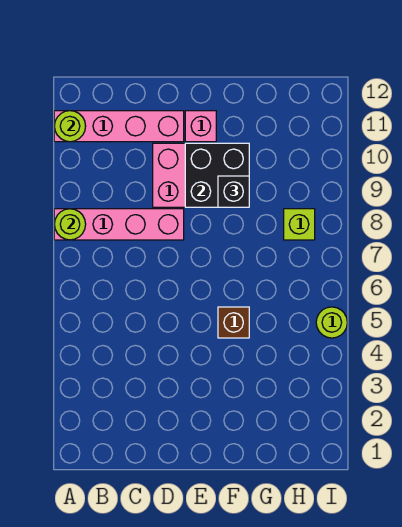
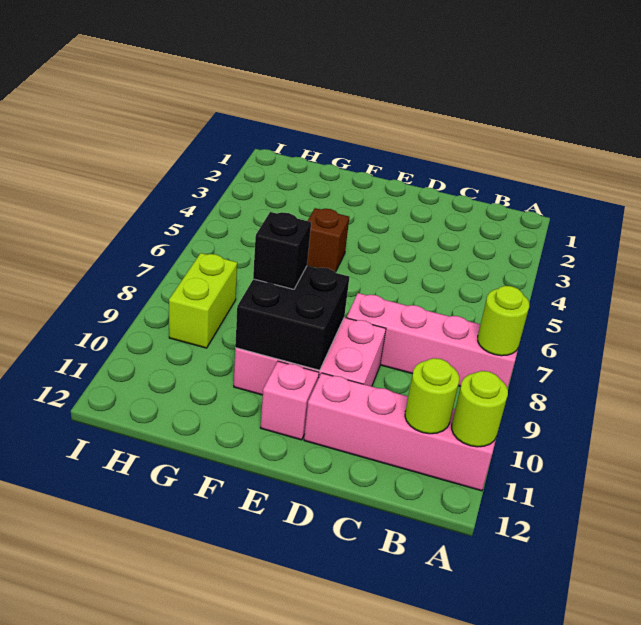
lime 1x1 brick [284,209,315,240] -> lime 1x2 brick [169,253,237,348]
lime 1x1 round brick [316,307,347,338] -> lime 1x1 round brick moved to [405,358,459,434]

